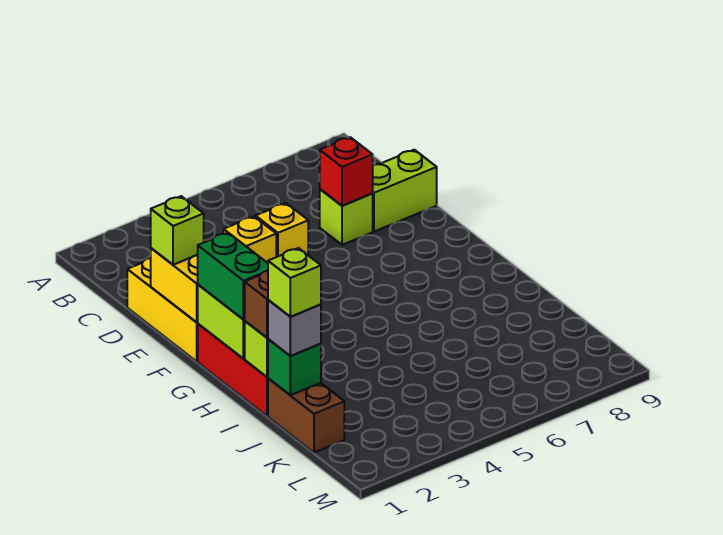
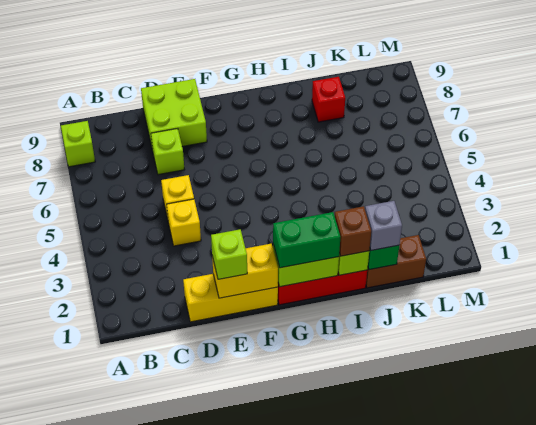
red 1x1 brick [319,137,373,206] -> red 1x1 brick moved to [312,77,345,122]
lime 1x2 brick [372,150,437,232] -> lime 2x2 brick [141,79,207,151]
lime 1x1 brick [268,248,321,317] -> lime 1x1 brick moved to [61,121,95,167]

